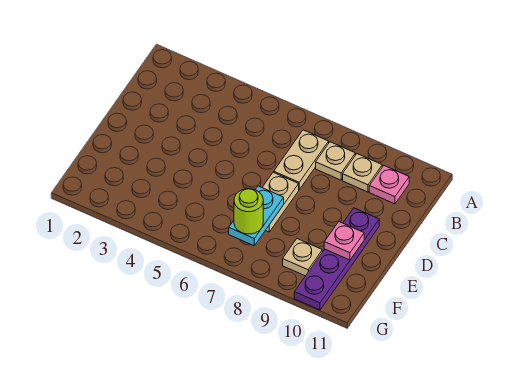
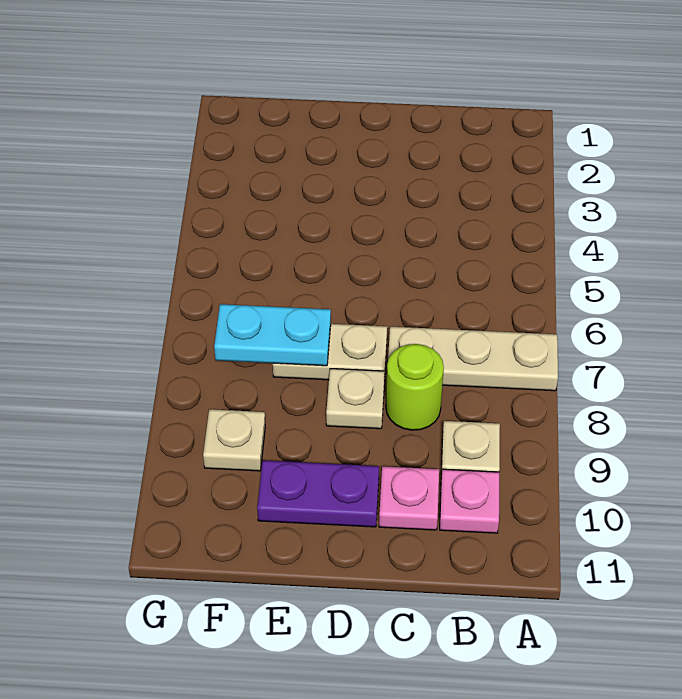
tan 1x2 plate [274,130,329,189] -> tan 1x3 plate [388,327,558,391]
tan 1x1 plate [316,142,355,180] -> tan 1x1 plate moved to [326,369,385,429]
purple 1x4 plate [294,208,379,310] -> purple 1x2 plate [257,460,379,527]
pink 1x1 plate [324,222,364,260] -> pink 1x1 plate moved to [379,466,439,530]
lime 1x1 round brick [234,189,263,234] -> lime 1x1 round brick moved to [386,344,444,430]

